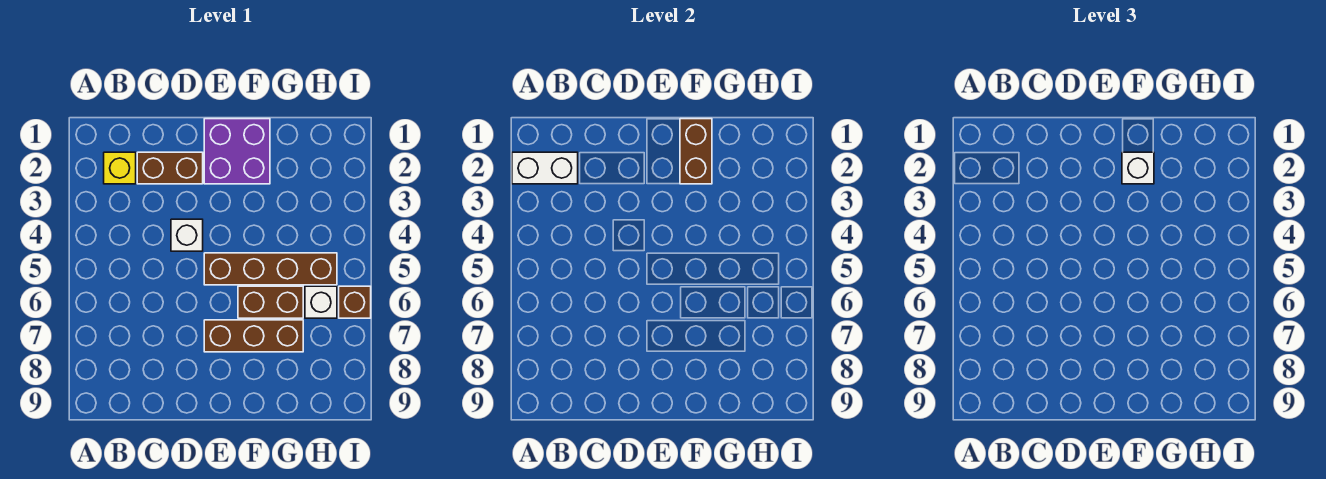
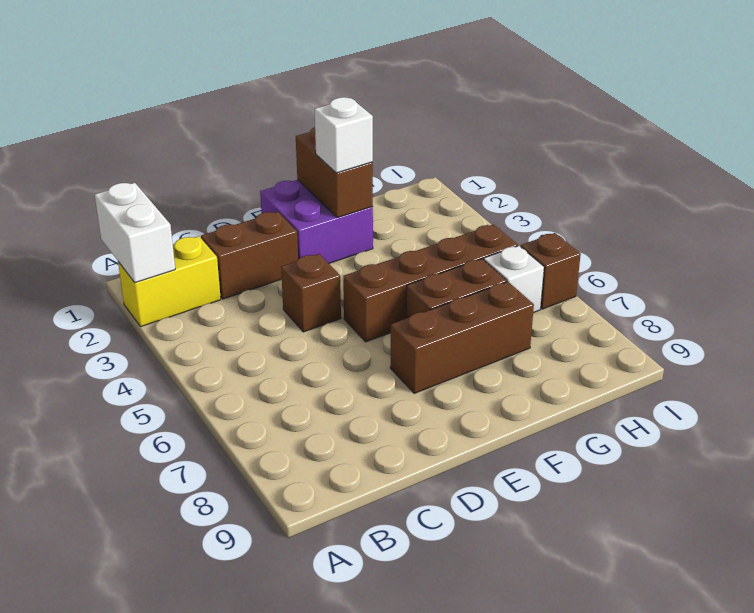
white 1x2 brick [512,152,578,184] -> white 1x2 brick turned to [95,183,175,283]
yellow 1x1 brick [104,152,136,184] -> yellow 1x2 brick [118,236,221,327]
white 1x1 brick [171,219,203,251] -> brown 1x1 brick [281,254,341,332]

